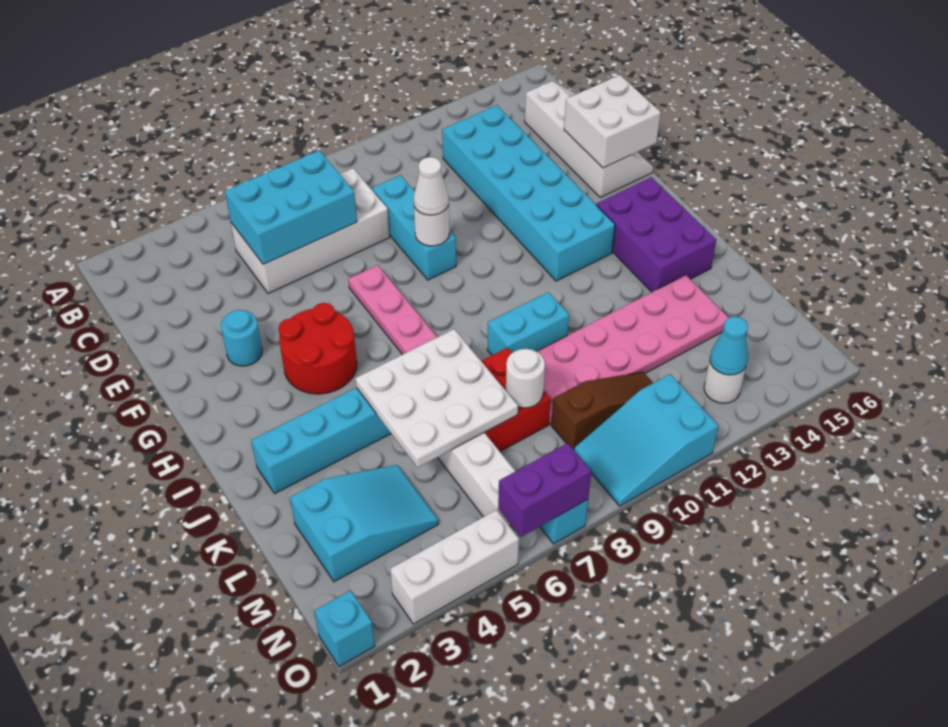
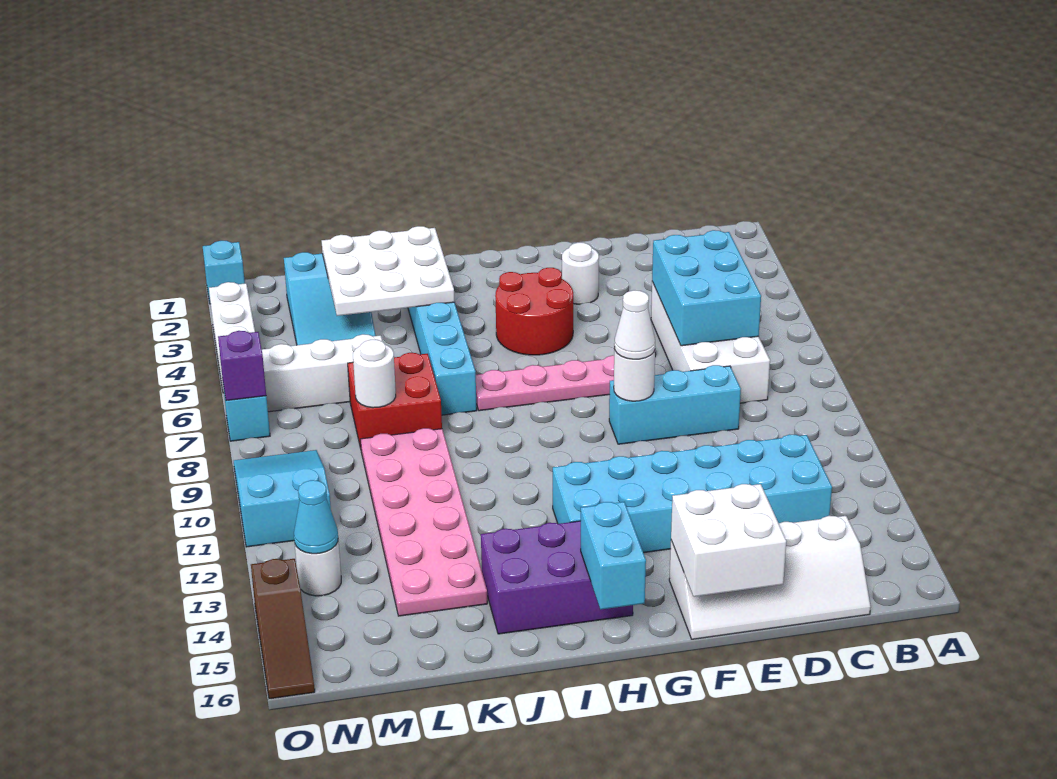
cyan 1x1 round brick [221,310,262,366] -> white 1x1 round brick [562,243,599,304]
white 3x3 plate [355,329,518,468] -> white 3x3 plate moved to [322,226,455,316]
cyan 1x2 brick [487,292,569,355] -> cyan 1x2 brick moved to [581,502,646,610]
brown 1x3 slope [551,372,653,450] -> brown 1x3 slope moved to [251,559,315,699]
purple 1x2 brick [498,443,591,537] -> purple 1x1 brick [218,331,266,401]

